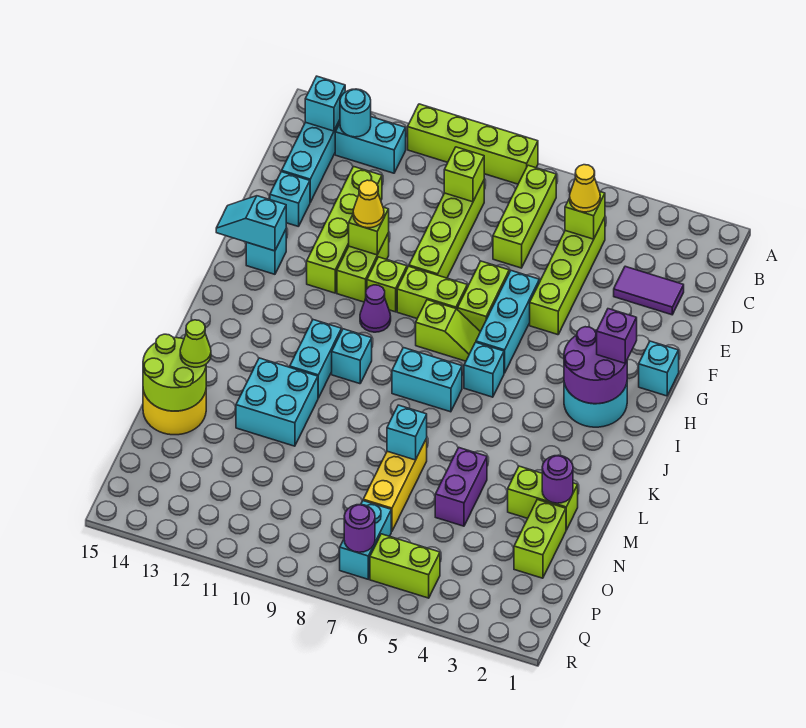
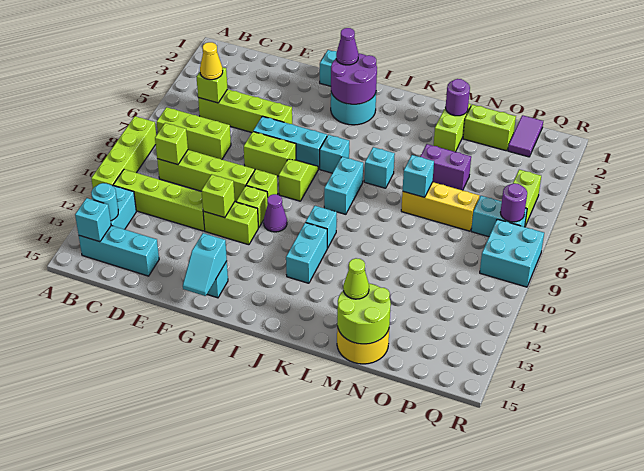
purple 1x2 tile [614,266,684,315] -> purple 1x2 tile moved to [508,115,543,157]
lime 1x4 brick [307,167,382,293] -> lime 1x4 brick moved to [113,169,205,231]
cyan 1x1 brick [270,172,310,227] -> cyan 1x1 brick moved to [364,147,395,188]
yellow 1x1 cone [353,180,384,228] -> none
lime 1x2 brick [397,266,467,318] -> lime 1x1 brick [246,169,278,197]
purple 1x1 brick [597,309,637,363] -> purple 1x1 cone [336,28,359,65]
cyan 1x2 brick [290,320,341,398] -> cyan 1x2 brick turned to [286,222,327,283]
cyan 2x2 brick [236,358,318,446] -> cyan 2x2 brick moved to [480,219,544,287]

